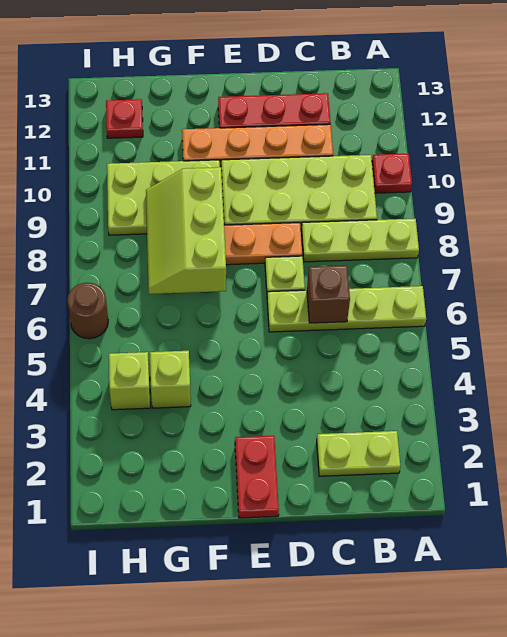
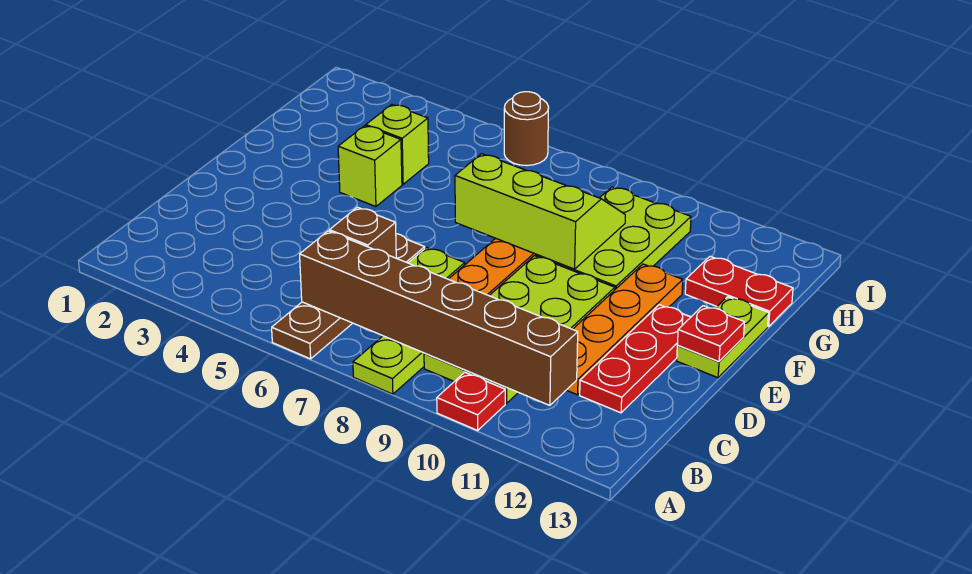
lime 1x4 plate [267,286,426,332] -> brown 1x4 plate [272,234,425,359]
lime 1x2 plate [317,431,400,476] -> lime 1x2 plate moved to [677,297,769,378]
none -> brown 1x6 brick [300,231,578,405]
red 1x2 plate [235,436,279,518] -> red 1x2 plate moved to [685,256,793,327]
lime 1x1 brick [109,352,150,410] -> lime 1x1 brick moved to [338,126,402,207]
red 1x1 plate [106,99,143,138] -> red 1x1 plate moved to [677,306,744,362]

